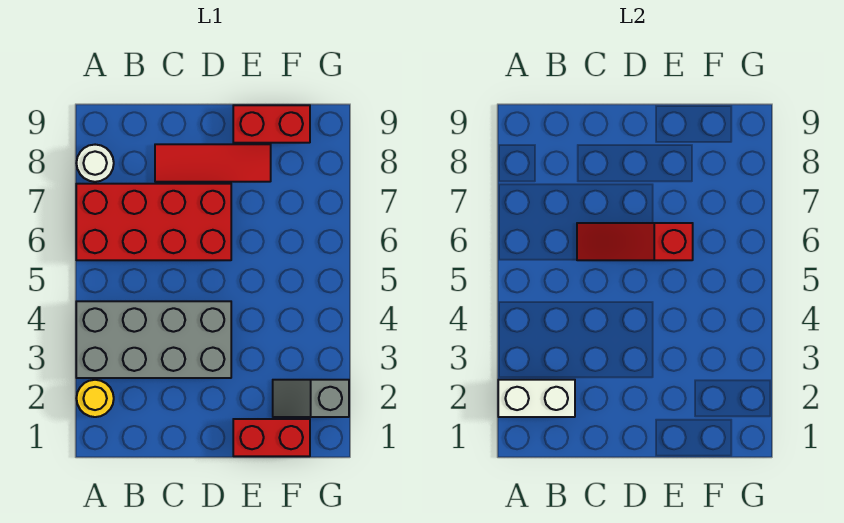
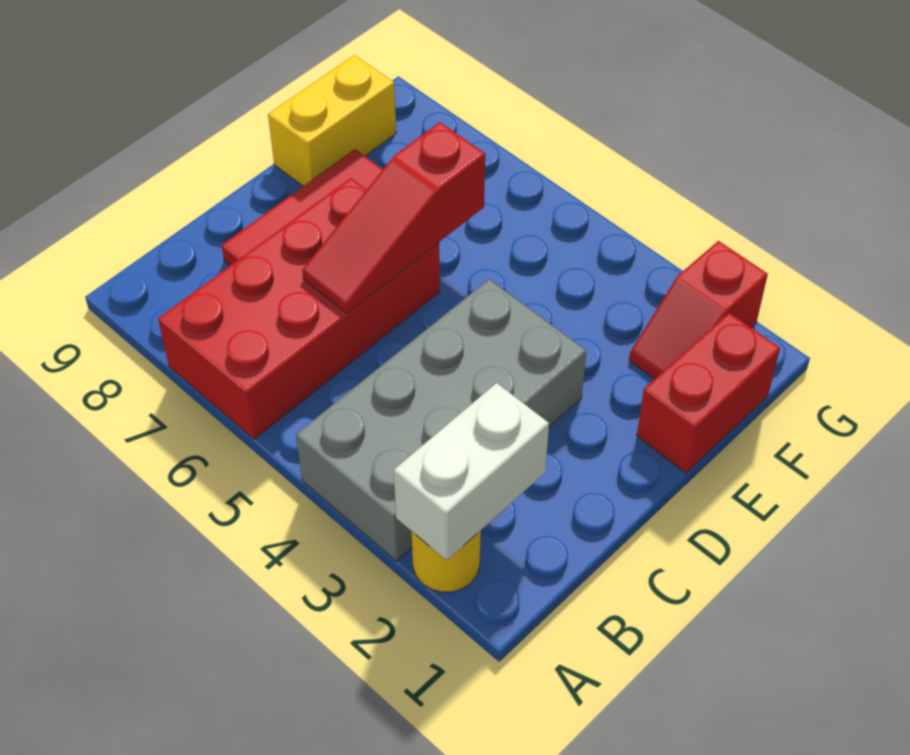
white 1x1 round brick [77,145,114,182] -> none
red 1x2 brick [233,105,310,143] -> yellow 1x2 brick [268,55,396,186]
grey 1x2 slope [273,380,349,417] -> red 1x2 slope [629,241,768,379]

